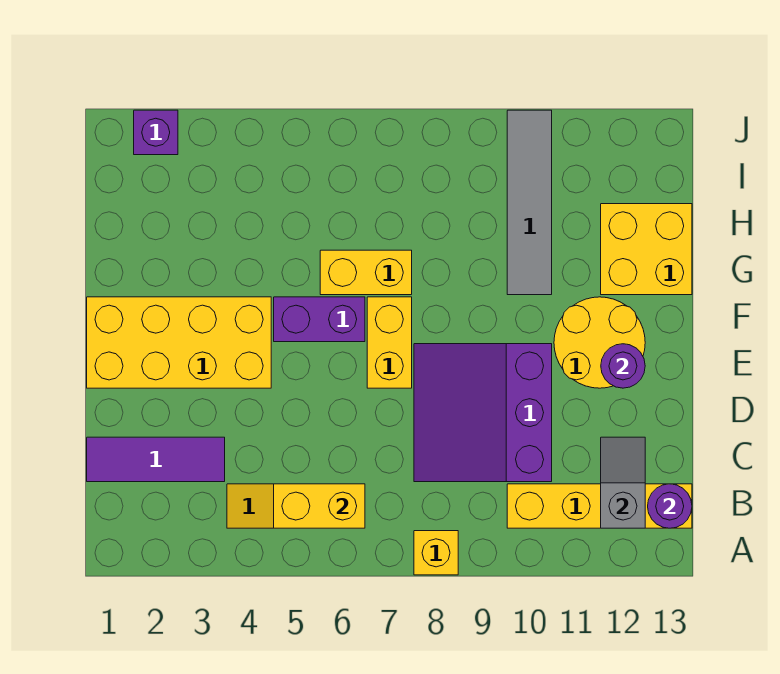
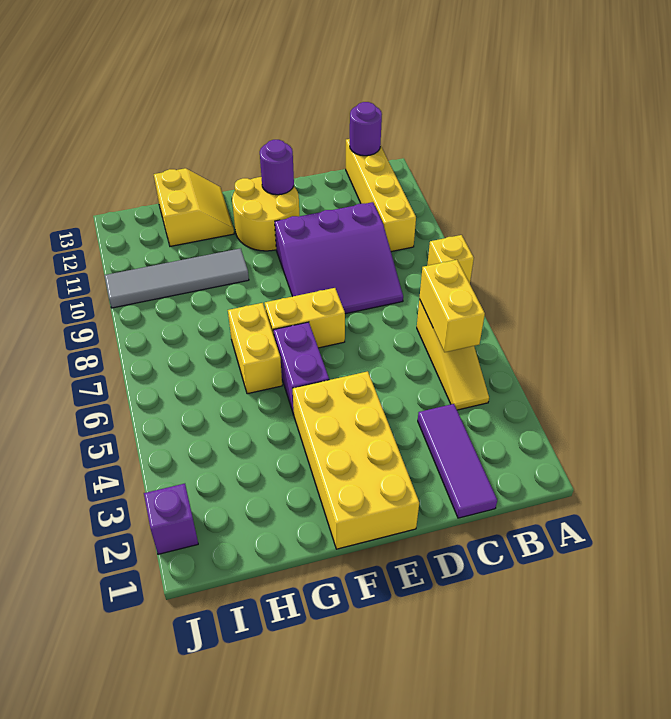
grey 1x2 slope [601,437,645,528] -> none
yellow 2x2 brick [601,204,692,295] -> yellow 2x2 slope [154,168,234,246]

